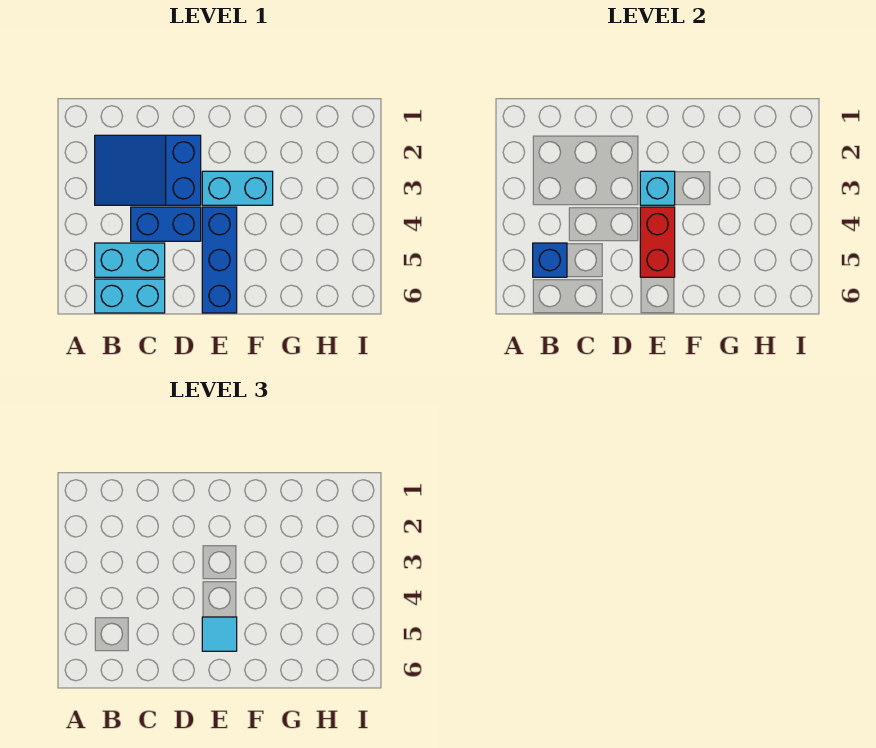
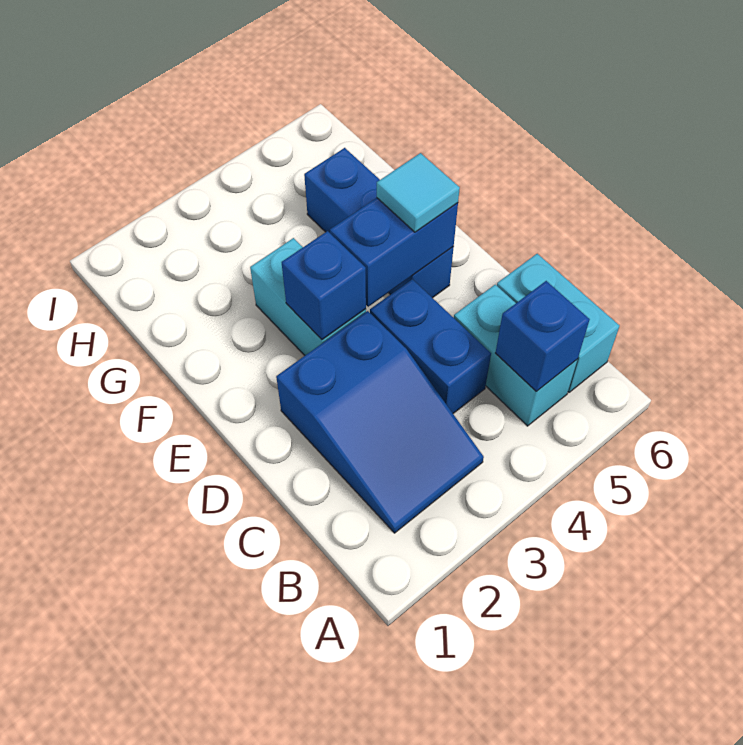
cyan 1x1 brick [640,171,675,205] -> blue 1x1 brick [282,231,366,340]
blue 1x3 brick [202,207,237,313] -> blue 1x3 brick turned to [304,148,454,298]
red 1x2 brick [640,207,675,277] -> blue 1x2 brick [330,198,458,307]

